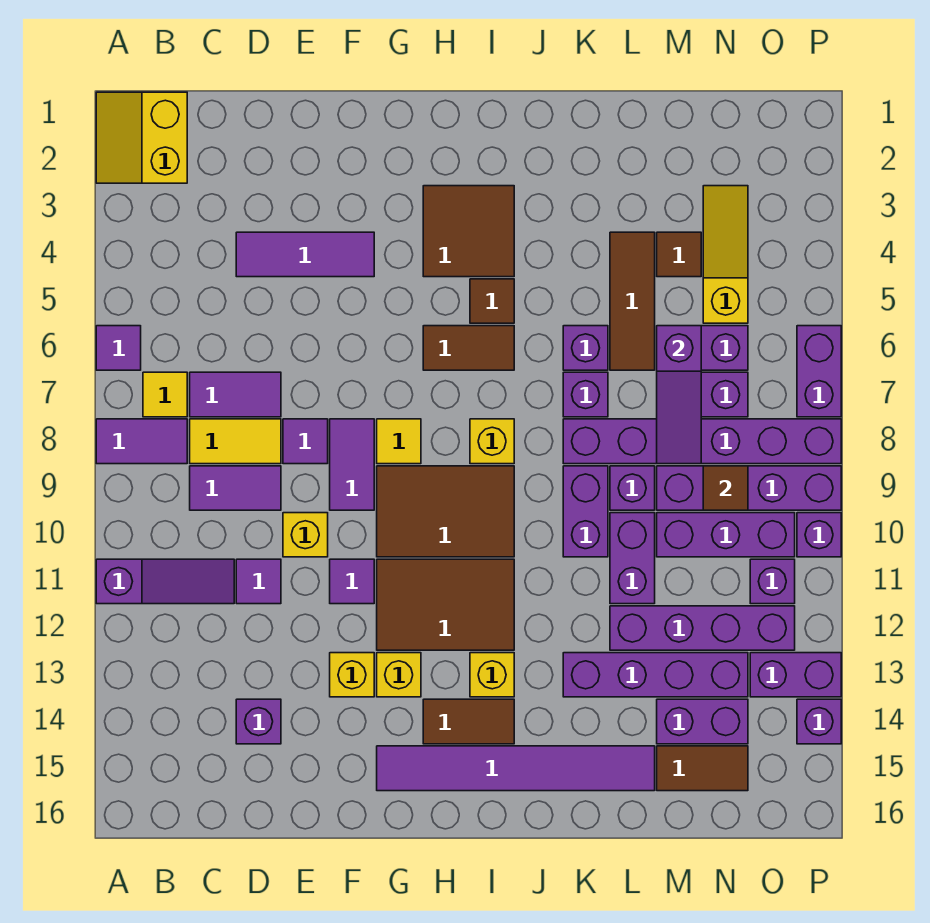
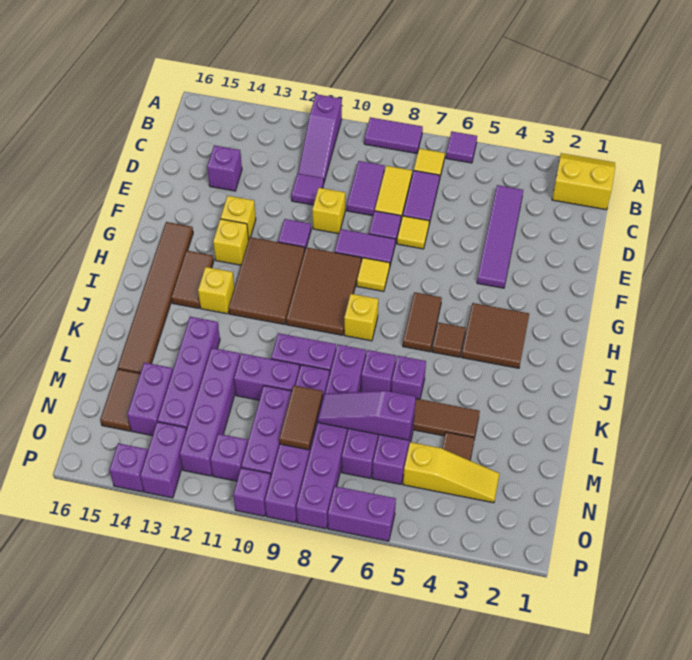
purple 1x2 tile [96,419,187,464] -> purple 1x2 tile turned to [364,117,423,153]
purple 1x3 tile [236,232,374,277] -> purple 1x4 tile [477,185,523,288]
none -> yellow 1x1 tile [397,216,429,249]
purple 1x6 tile [377,746,655,791] -> brown 1x6 tile [118,222,193,373]
brown 1x1 tile [703,466,748,510] -> brown 1x2 tile [279,385,323,450]

